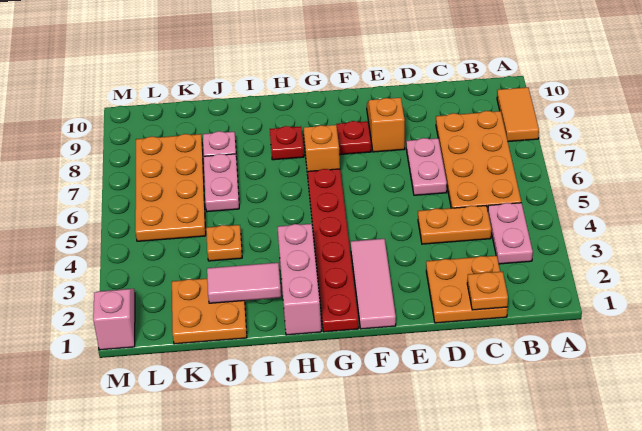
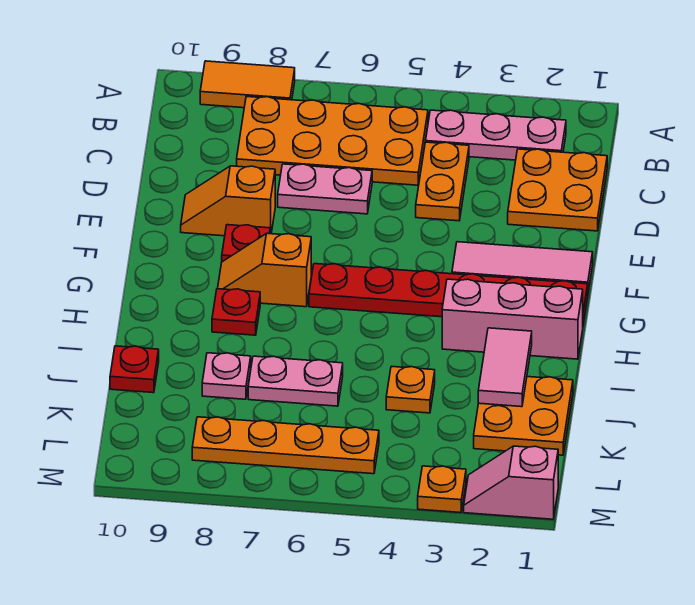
pink 1x2 plate [488,203,533,264] -> pink 1x3 plate [426,110,566,160]
orange 1x1 plate [467,272,508,310] -> orange 1x1 plate moved to [418,466,466,513]
none -> red 1x1 plate [110,346,159,393]
orange 2x4 plate [135,134,206,241] -> orange 1x4 plate [192,417,379,474]

